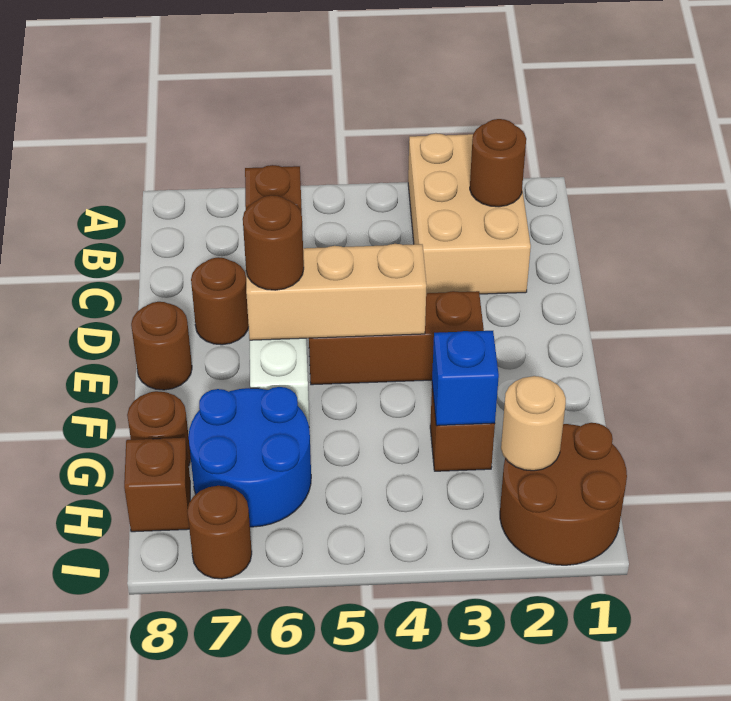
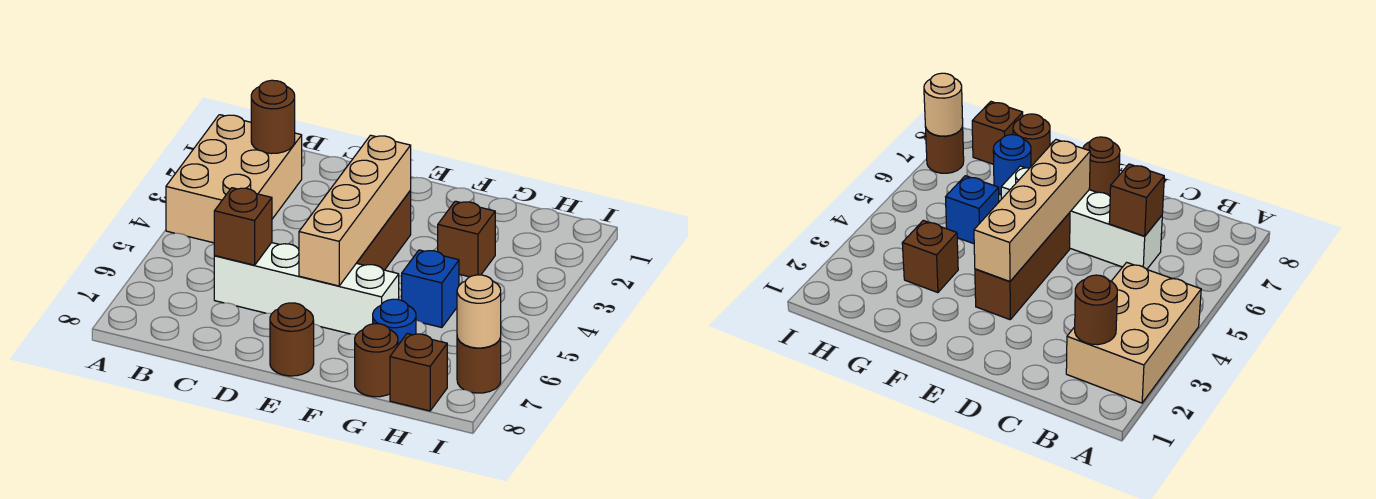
tan 2x3 brick [408,133,531,294] -> tan 2x3 brick turned to [166,115,302,243]
brown 1x1 round brick [191,257,249,345] -> none
tan 1x3 brick [246,244,427,340] -> tan 1x4 brick [299,135,411,286]
brown 1x1 round brick [243,195,304,290] -> none
blue 1x1 brick [432,331,499,426] -> blue 1x1 brick moved to [402,250,459,328]
blue 2x2 round brick [189,387,311,527] -> blue 1x1 round brick [373,299,416,345]
brown 2x2 round brick [500,423,627,565] -> none
tan 1x1 round brick [501,376,566,471] -> tan 1x1 round brick moved to [457,275,501,348]

